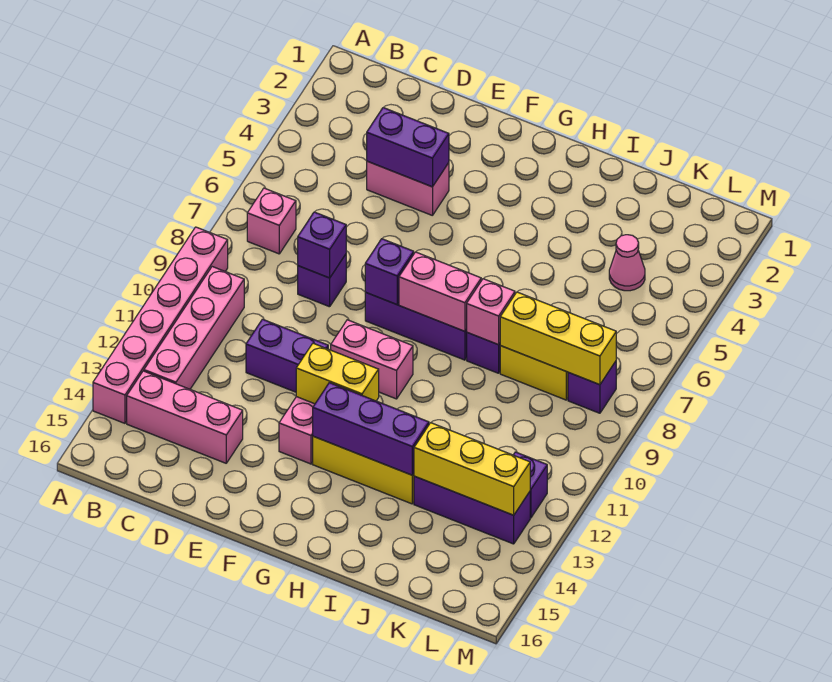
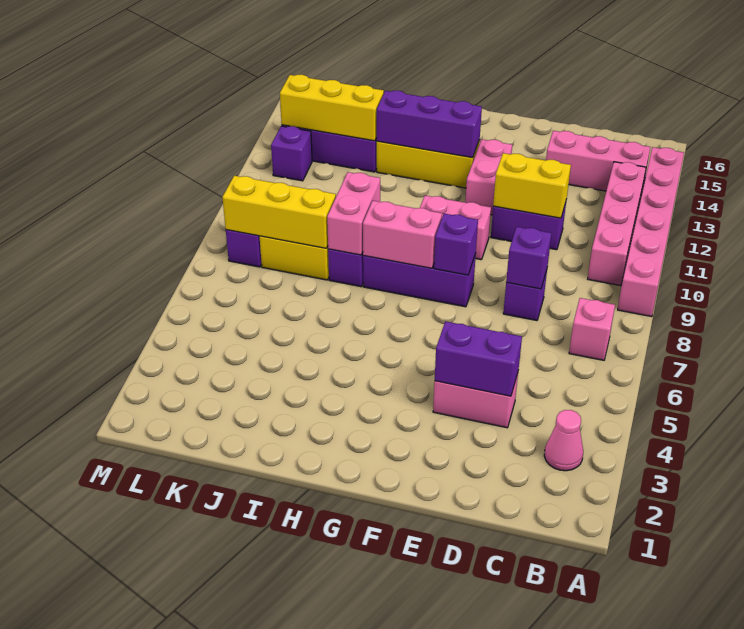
yellow 1x2 brick [296,343,379,404] -> yellow 1x2 brick moved to [493,153,571,218]
pink 1x1 brick [467,279,515,345] -> pink 1x2 brick [327,172,380,255]
pink 1x1 cone [609,235,645,291] -> pink 1x1 cone moved to [544,410,583,471]

